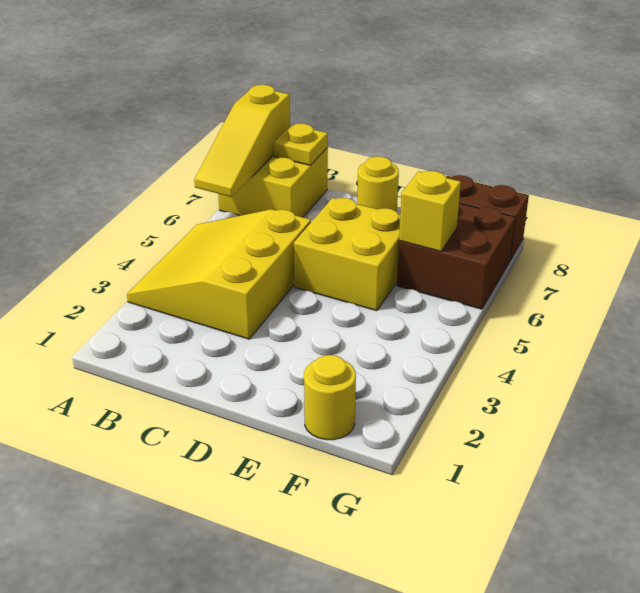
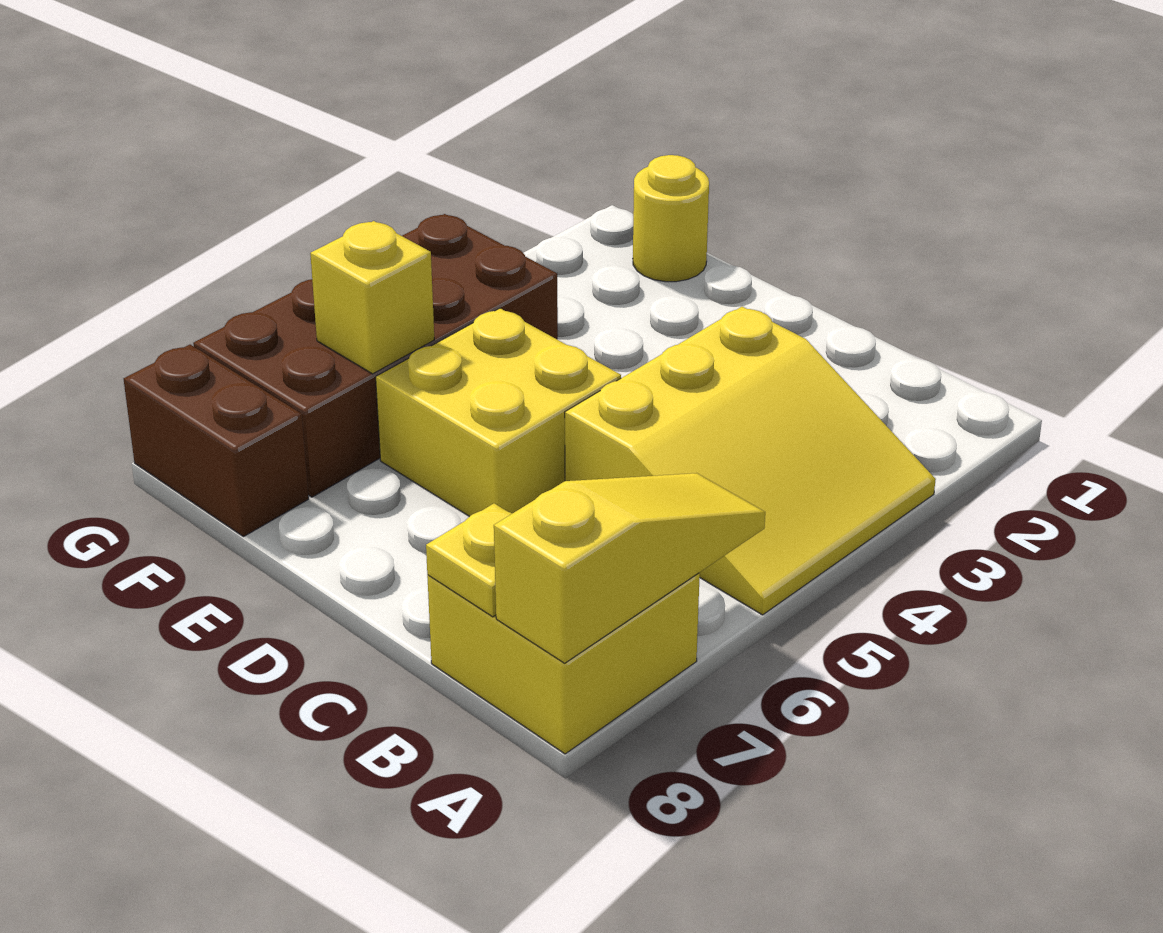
yellow 1x1 round brick [357,156,399,212] -> none
brown 2x2 brick [397,203,515,309] -> brown 2x4 brick [193,214,558,497]

